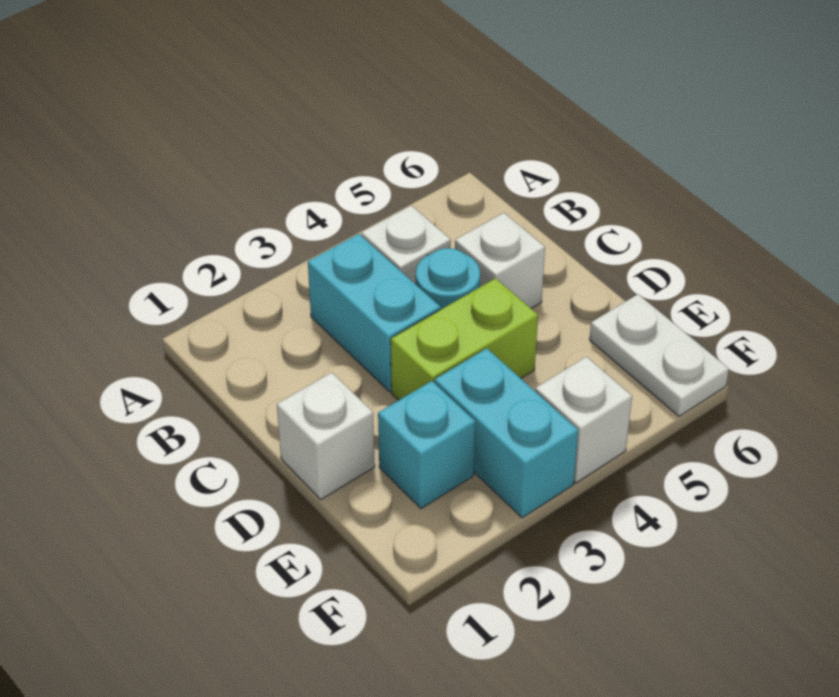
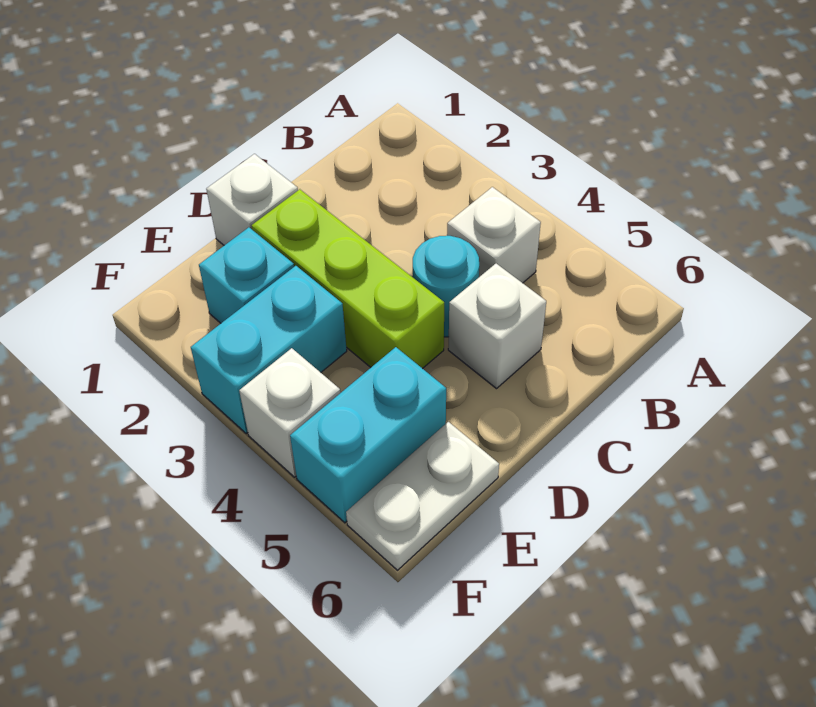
cyan 1x2 brick [308,234,441,391] -> cyan 1x2 brick moved to [290,347,446,523]
lime 1x2 brick [391,278,538,400] -> lime 1x3 brick [252,189,444,369]

